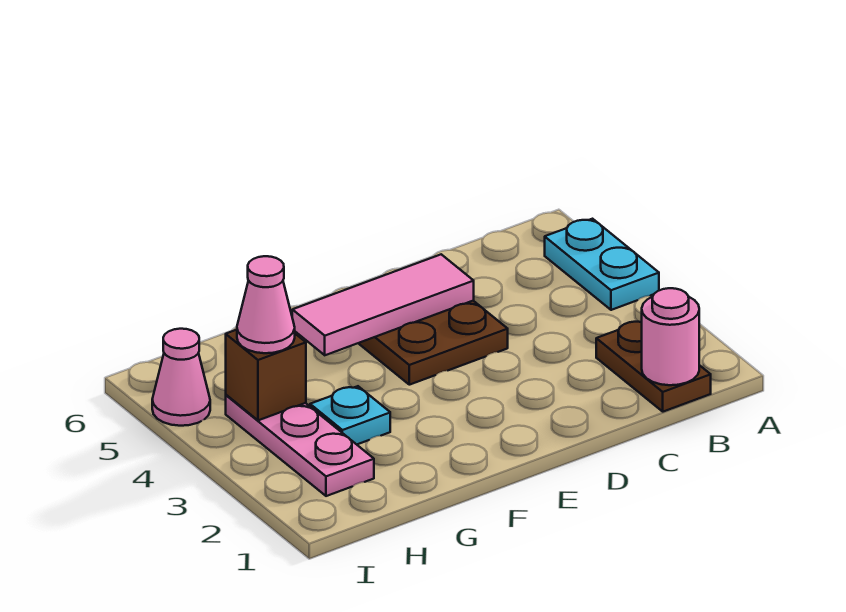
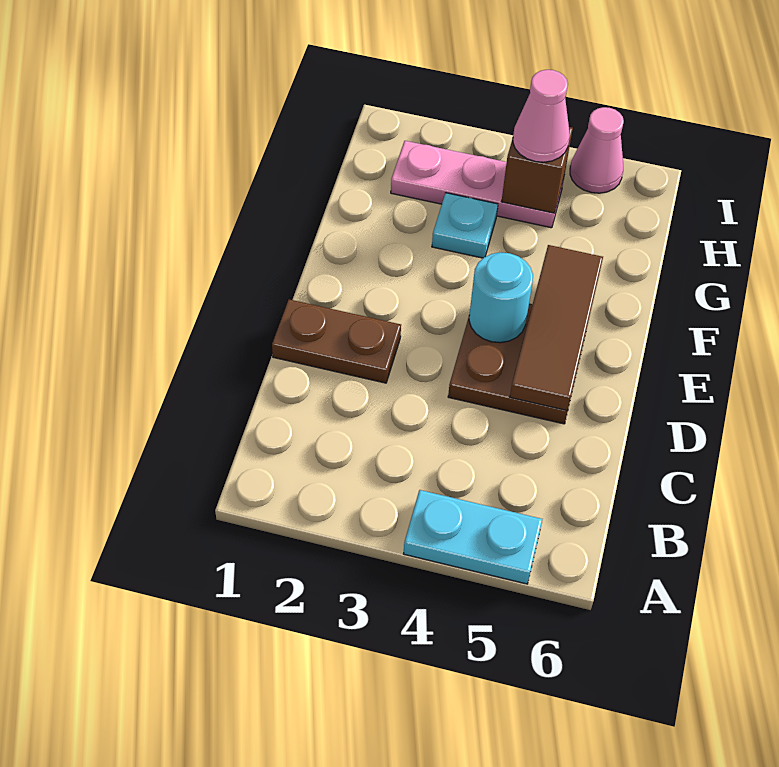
brown 1x2 plate [596,321,711,412] -> brown 1x2 plate moved to [272,299,401,383]
pink 1x1 round brick [642,288,699,385] -> none
pink 1x3 tile [292,254,474,355] -> brown 1x3 tile [510,245,603,411]
none -> cyan 1x1 round brick [469,252,533,343]

